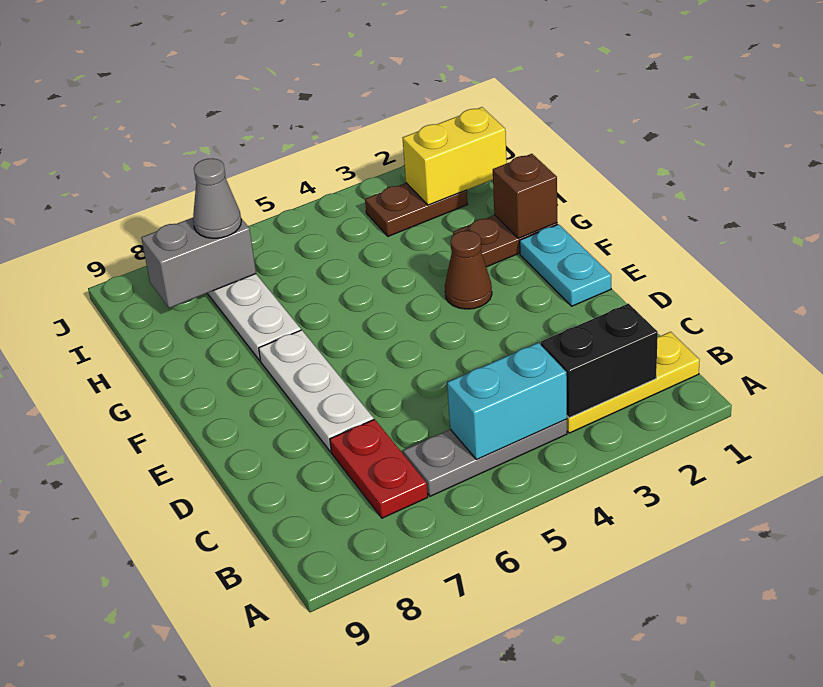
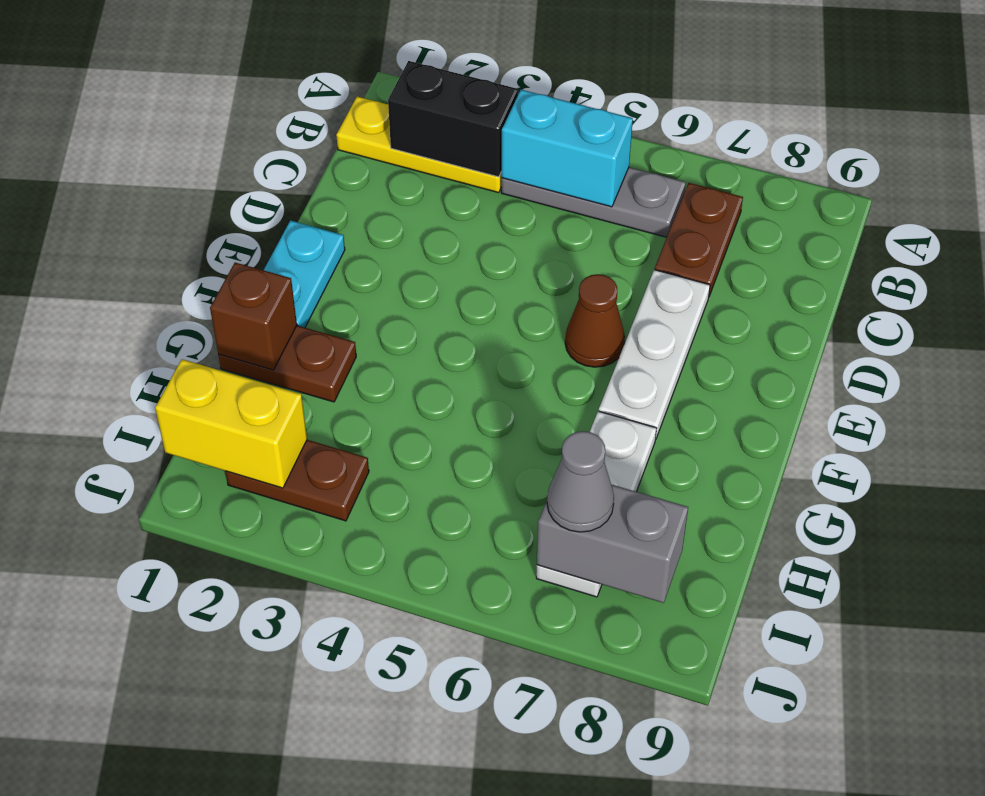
red 1x2 plate [330,419,428,518] -> brown 1x2 plate [655,183,743,296]
brown 1x1 cone [445,231,492,309] -> brown 1x1 cone moved to [565,274,625,367]

